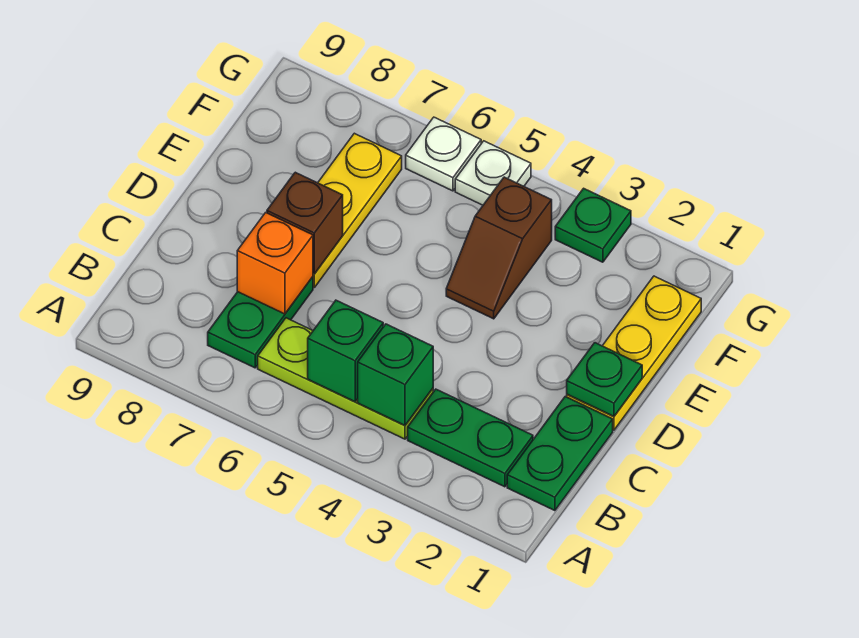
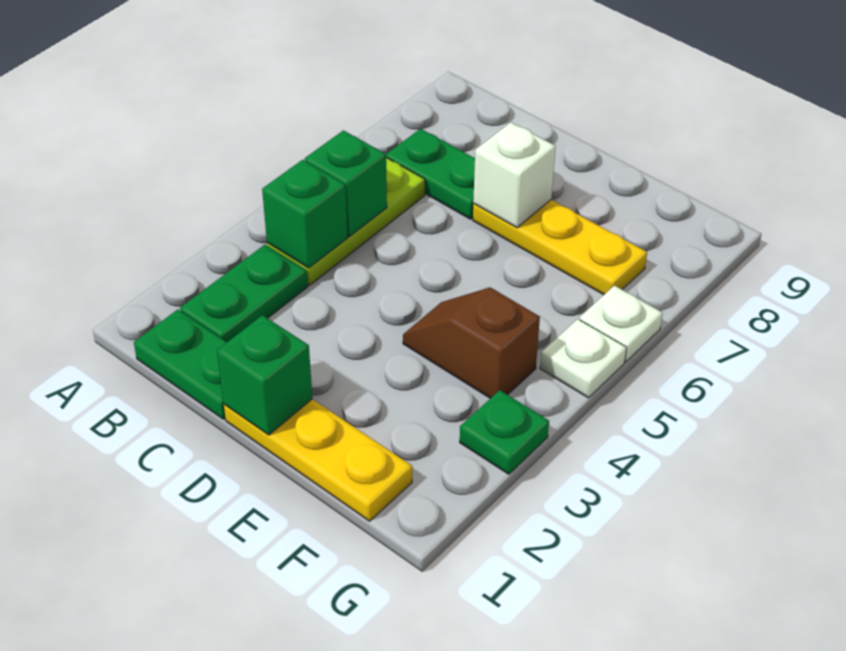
orange 1x1 brick [237,213,313,314] -> none
green 1x1 plate [567,343,642,417] -> green 1x1 brick [217,315,312,435]
brown 1x1 brick [267,172,343,274] -> white 1x1 brick [473,122,556,227]

